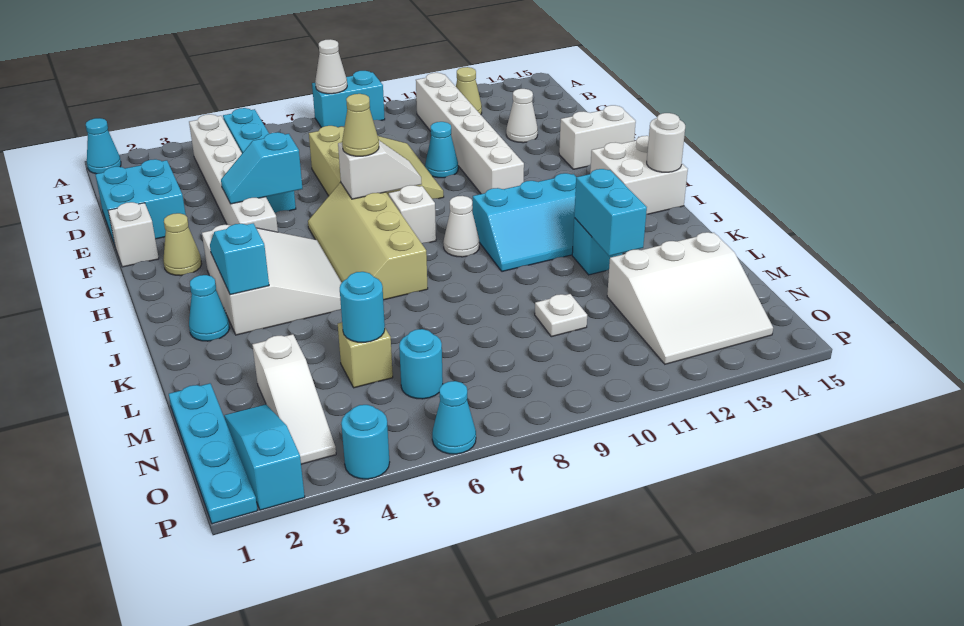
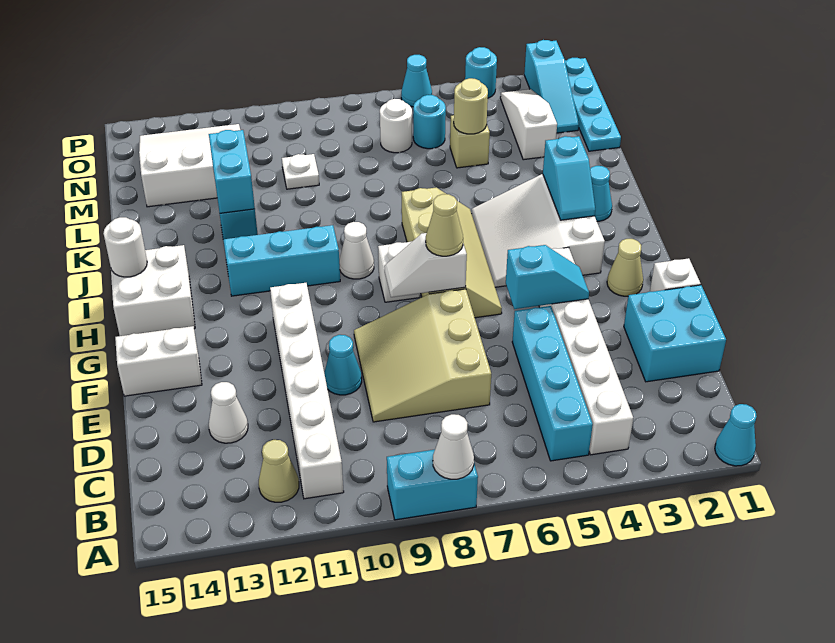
cyan 1x1 round brick [340,272,385,342] -> tan 1x1 round brick [454,78,488,134]
none -> white 1x1 round brick [380,99,412,153]

